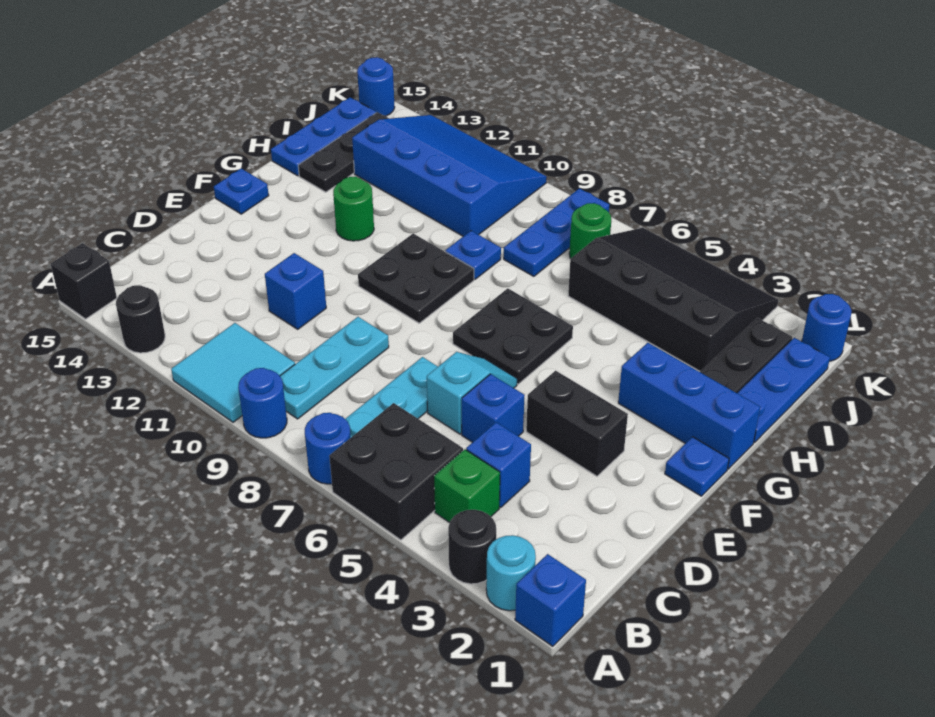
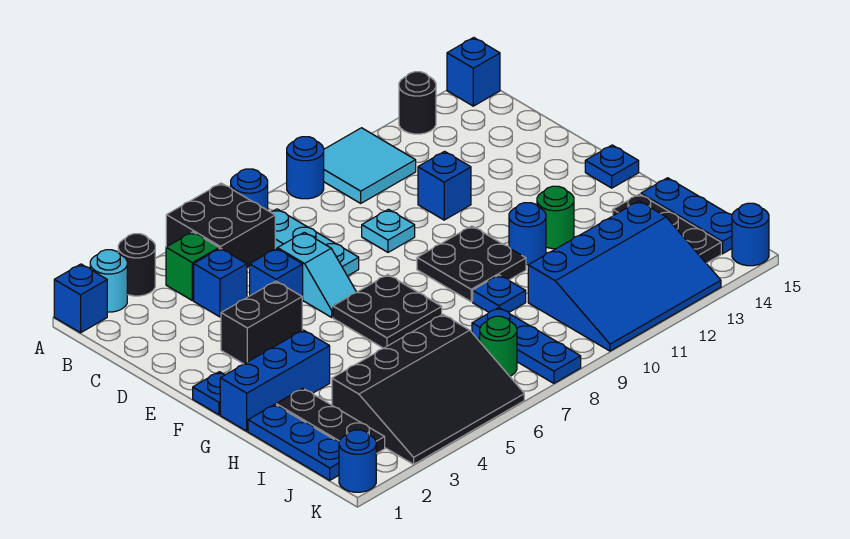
black 1x1 brick [51,243,117,319] -> blue 1x1 brick [447,37,500,106]
cyan 1x3 plate [280,317,389,419] -> cyan 1x1 plate [362,209,415,252]
none -> blue 1x1 round brick [509,203,546,265]

